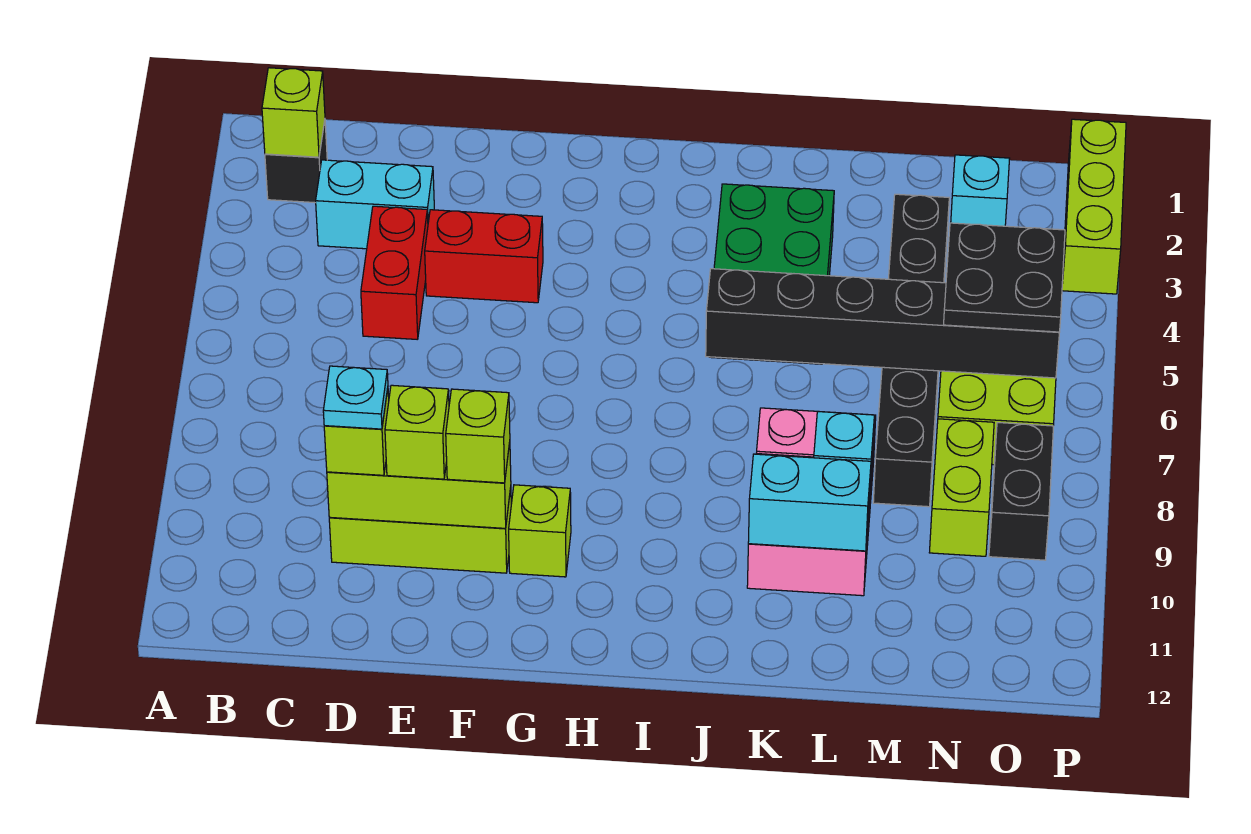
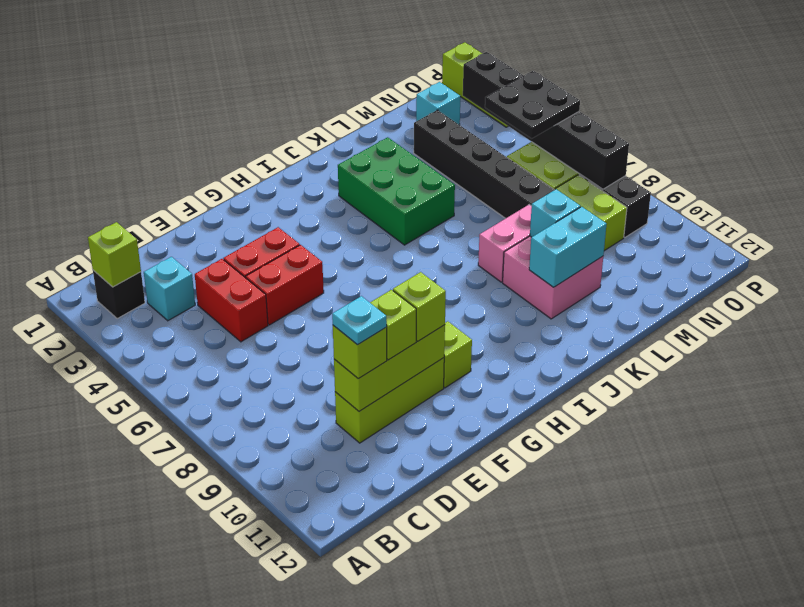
cyan 1x2 brick [316,160,434,249] -> cyan 1x1 brick [144,257,195,321]
none -> red 1x2 brick [246,245,324,325]
black 1x6 brick [706,269,1060,378] -> black 1x6 brick turned to [463,52,629,189]

